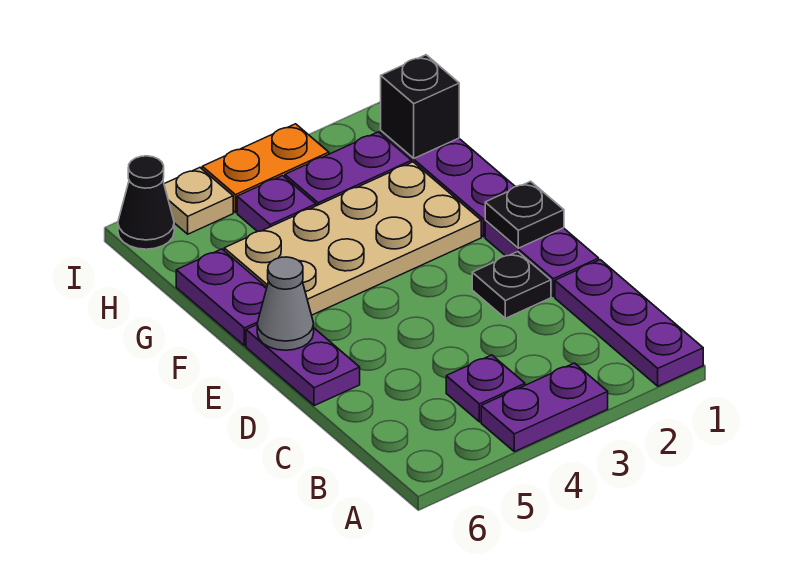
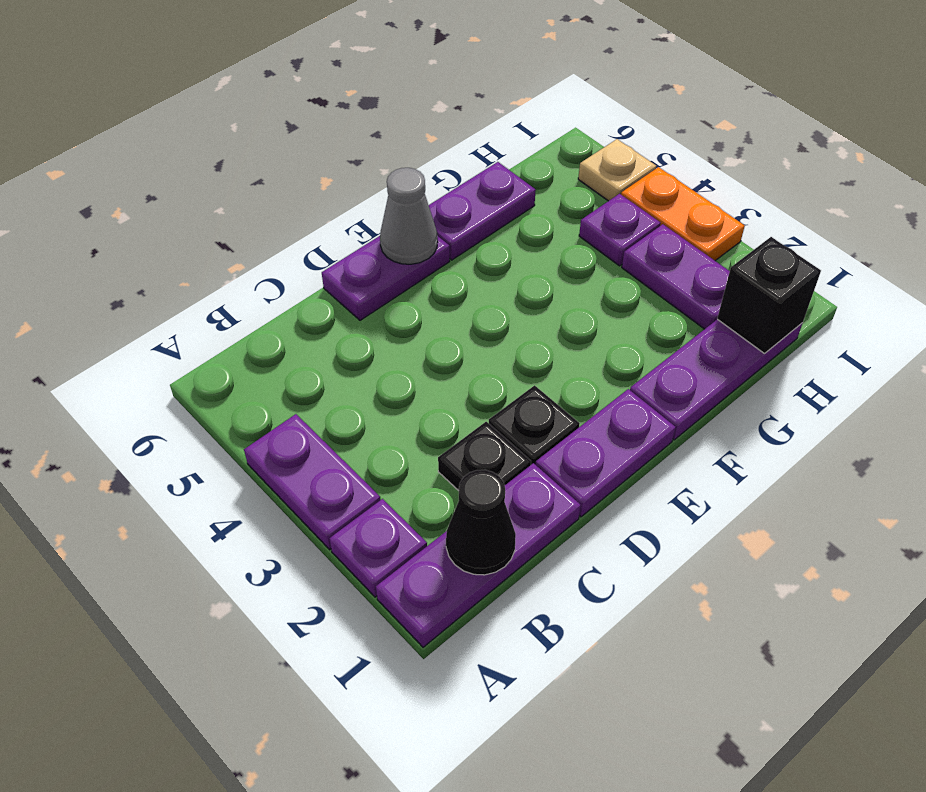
purple 1x1 plate [446,355,525,422] -> purple 1x1 plate moved to [329,499,427,597]
black 1x1 plate [485,181,564,248] -> black 1x1 plate moved to [438,422,531,491]
tan 2x4 plate [224,162,481,315] -> none
black 1x1 cone [118,156,174,249] -> black 1x1 cone moved to [446,470,516,575]

